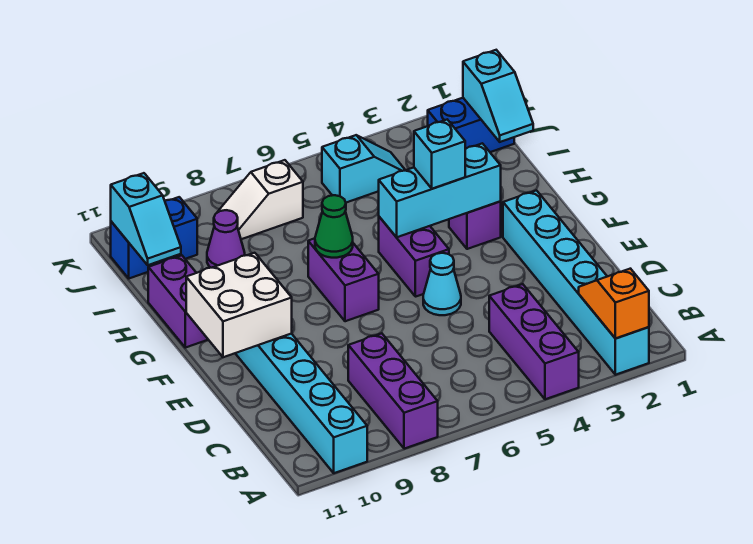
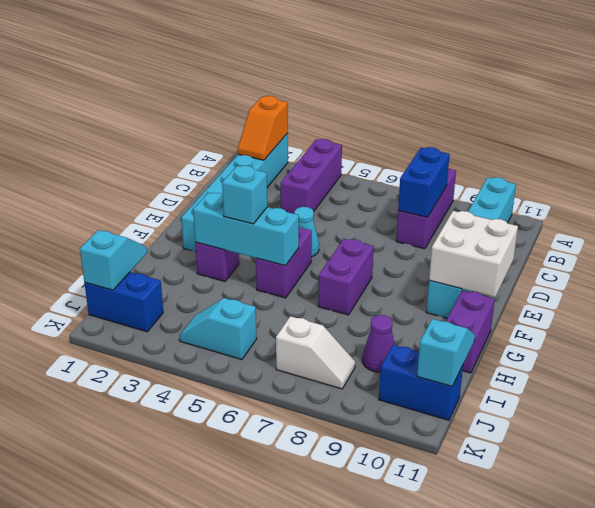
none -> blue 1x2 brick [398,147,450,217]
green 1x1 cone [315,195,353,258] -> none

